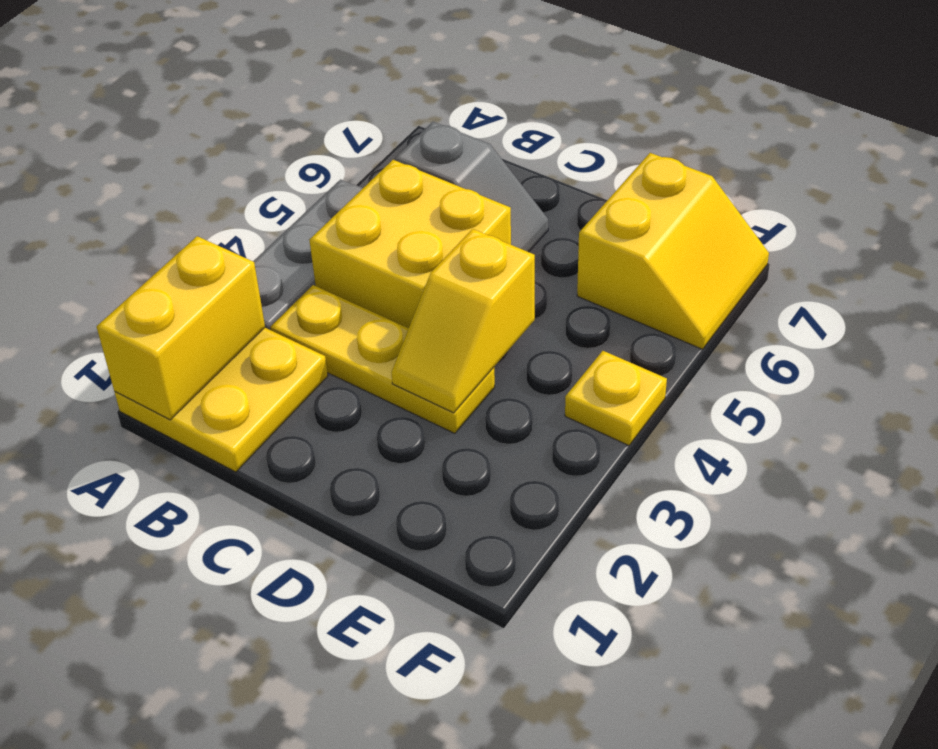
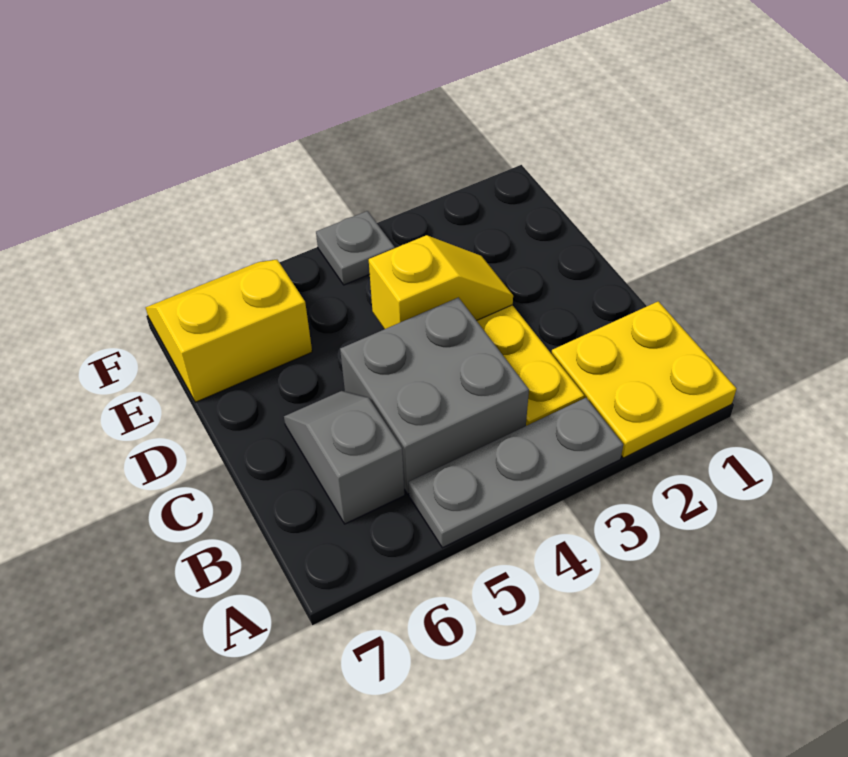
yellow 1x2 brick [97,236,265,420] -> none
yellow 2x2 brick [309,160,511,328] -> grey 2x2 brick [340,297,529,494]
yellow 1x1 plate [565,351,667,446] -> grey 1x1 plate [316,211,395,285]

